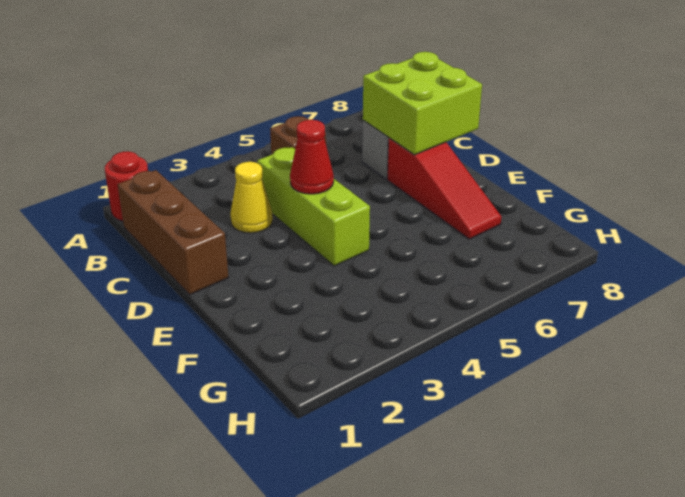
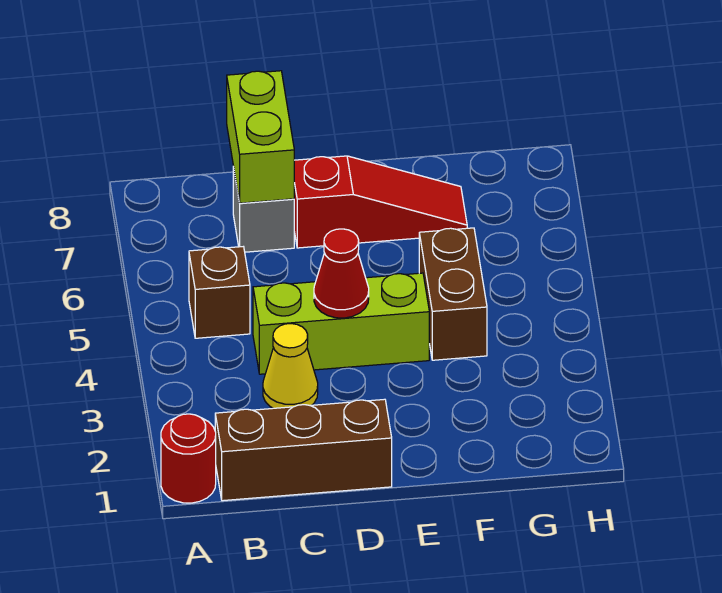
lime 2x2 brick [363,52,482,155] -> lime 1x2 brick [227,71,294,203]
none -> brown 1x2 brick [419,228,487,360]

